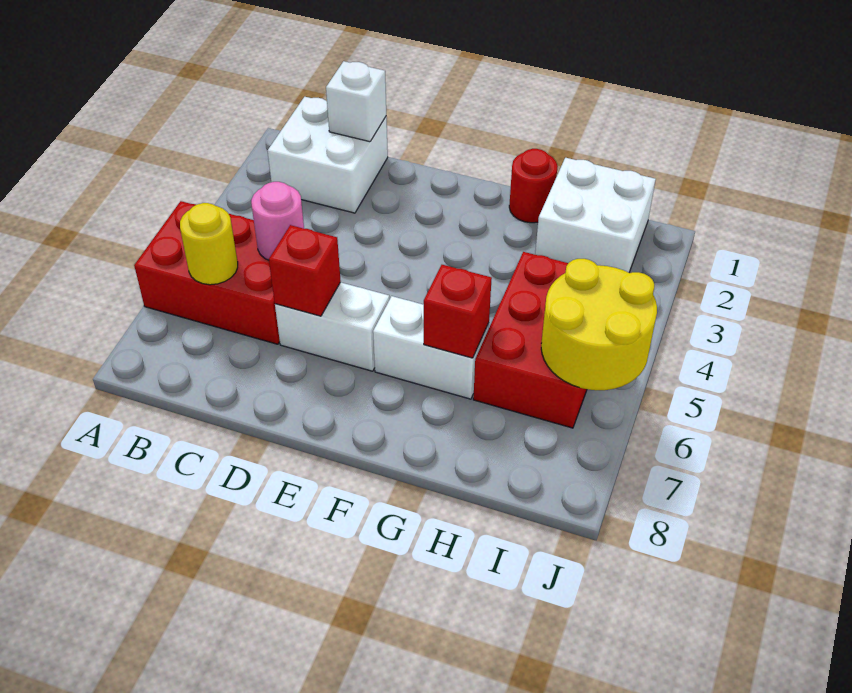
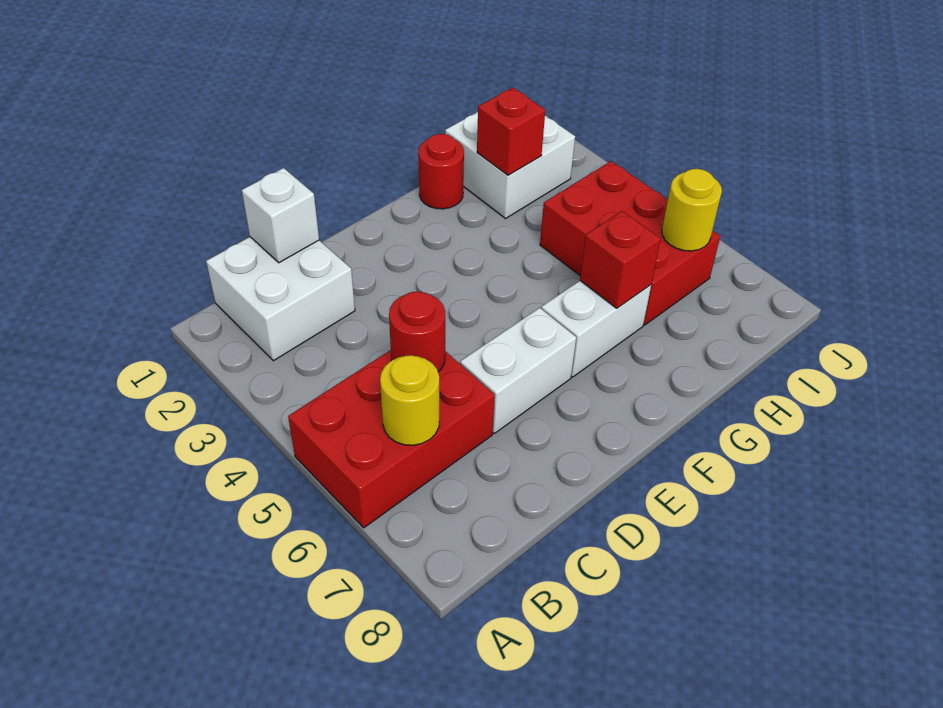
pink 1x1 round brick [251,182,304,260] -> red 1x1 round brick [389,292,445,372]
red 1x1 brick [269,225,341,316] -> red 1x1 brick moved to [477,88,545,175]
yellow 2x2 round brick [541,259,657,390] -> yellow 1x1 round brick [662,169,722,251]

